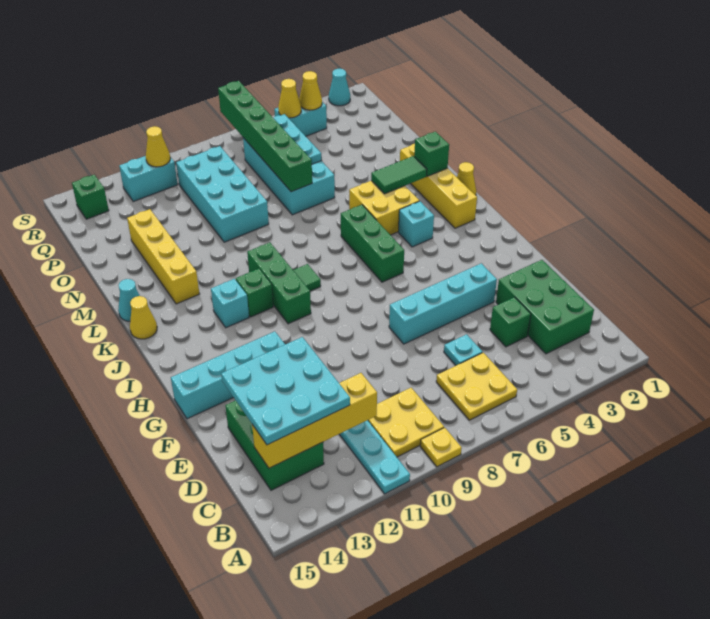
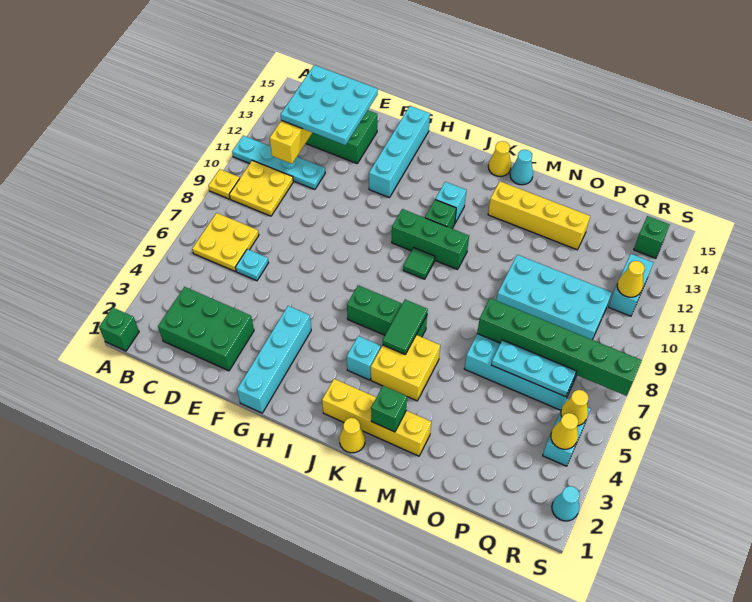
green 1x1 brick [490,297,531,347] -> green 1x1 brick moved to [99,307,139,351]
cyan 1x4 brick [389,263,497,344] -> cyan 1x4 brick moved to [237,306,311,413]
green 1x2 tile [371,156,427,194] -> green 1x2 tile moved to [383,300,428,354]

